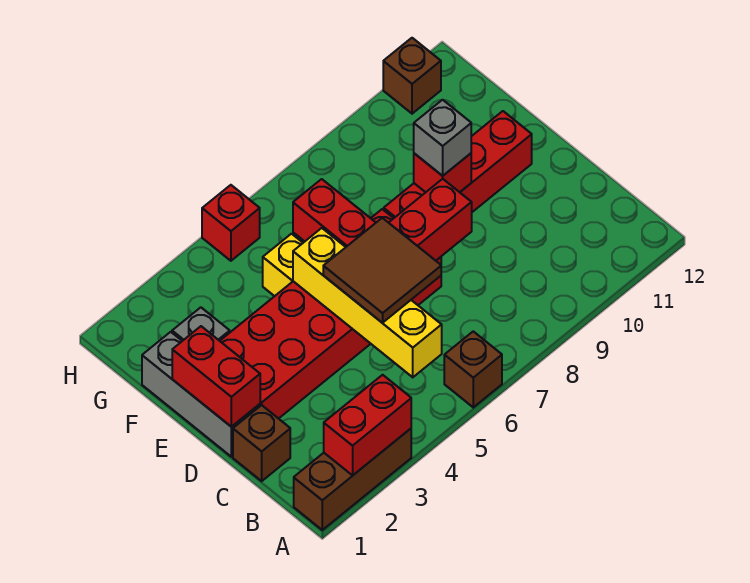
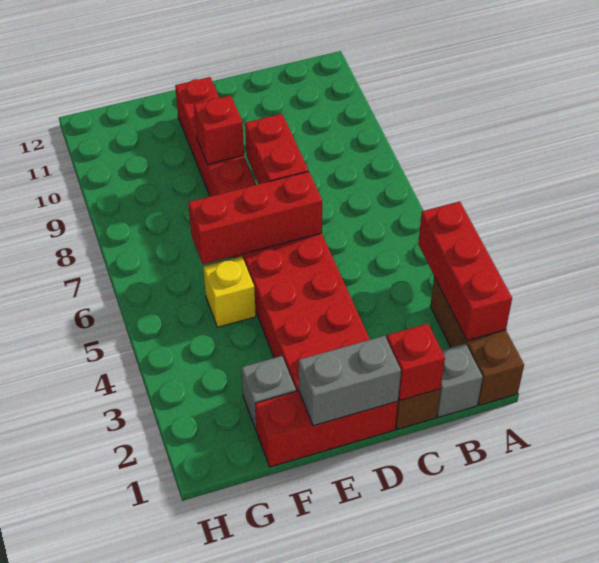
red 1x2 brick [324,375,411,475] -> red 1x3 brick [418,201,512,341]
brown 1x1 brick [444,331,502,407] -> none
yellow 1x4 brick [293,228,442,377] -> none
brown 2x2 tile [323,218,441,323] -> none
grey 1x3 brick [142,332,260,457] -> red 1x3 brick [255,391,398,467]
red 1x2 brick [172,326,260,427] -> grey 1x2 brick [298,336,401,426]
grey 1x1 brick [414,100,471,176] -> grey 1x1 brick moved to [437,343,483,417]
red 1x1 brick [202,185,260,261] -> red 1x1 brick moved to [387,324,445,400]
brown 1x1 brick [383,38,441,114] -> none

